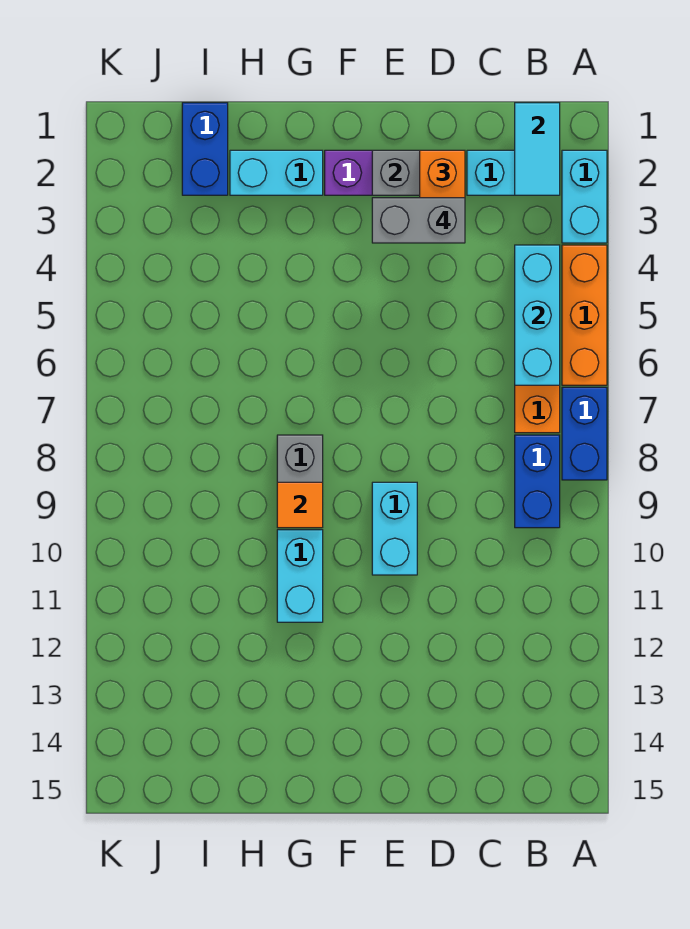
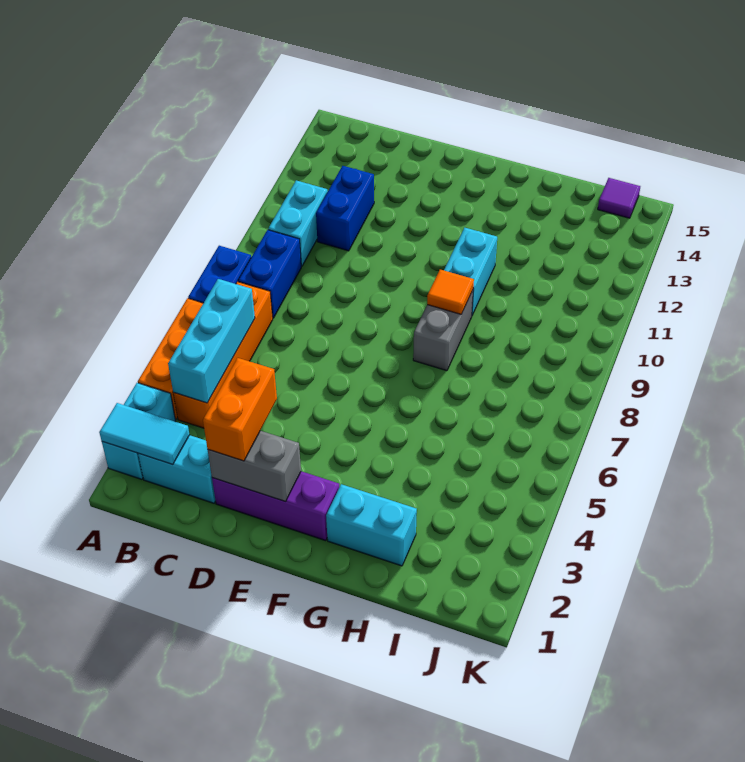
cyan 1x2 tile [515,103,560,195] -> cyan 1x2 tile turned to [99,403,189,465]
grey 1x2 brick [372,198,465,243] -> none
cyan 1x2 brick [372,482,417,575] -> cyan 1x2 brick moved to [268,180,328,266]
blue 1x2 brick [182,103,228,195] -> blue 1x2 brick moved to [316,166,374,251]
none -> purple 1x1 tile [598,178,640,218]

